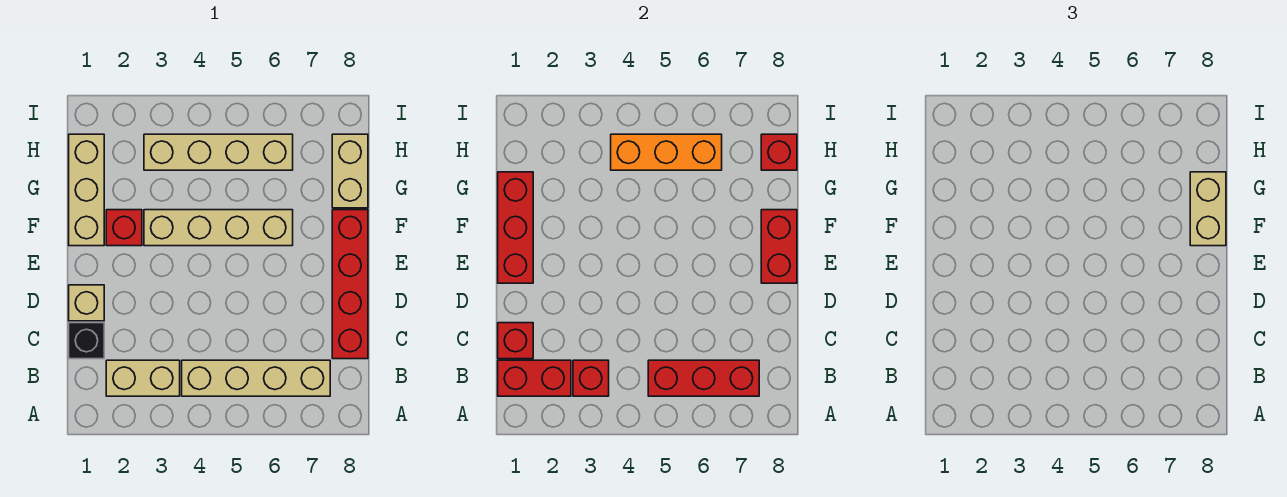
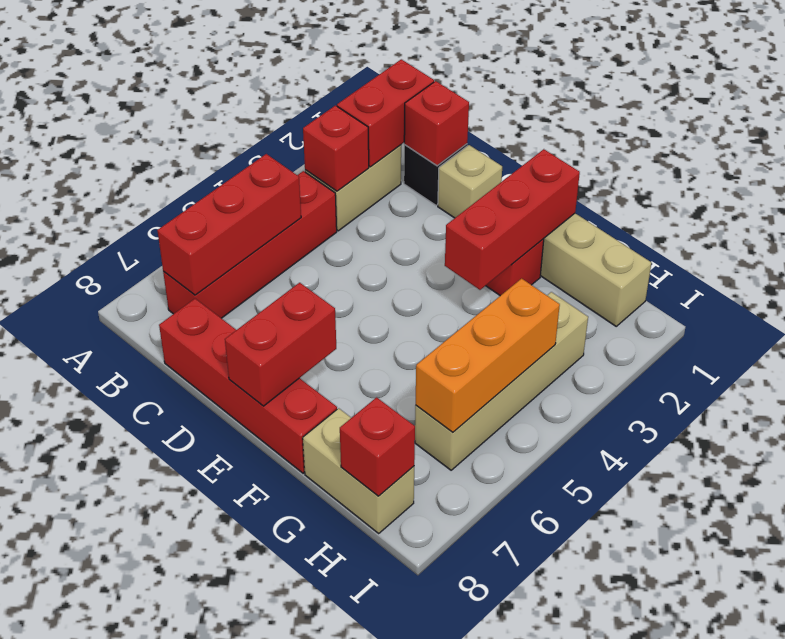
tan 1x4 brick [182,360,330,396] -> red 1x4 brick [163,171,337,318]
red 1x3 brick [498,172,533,283] -> red 1x3 brick turned to [445,149,580,290]
red 1x2 brick [761,210,797,283] -> red 1x2 brick turned to [225,283,336,406]
tan 1x4 brick [144,210,293,246] -> none
tan 1x2 brick [1190,172,1226,246] -> none

